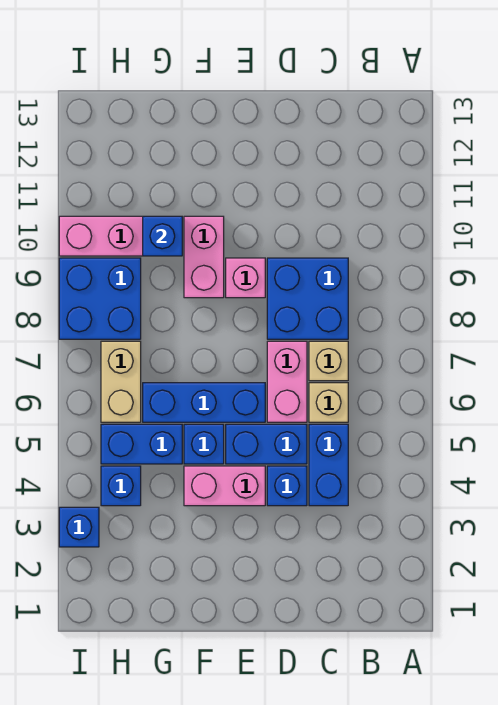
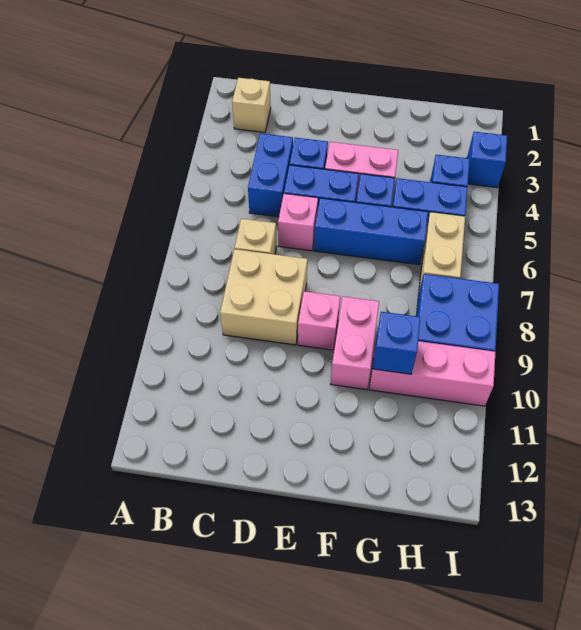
tan 1x1 brick [309,383,348,422] -> tan 1x1 brick moved to [232,78,271,133]
blue 2x2 brick [267,258,348,339] -> tan 2x2 brick [220,249,307,345]
pink 1x2 brick [267,341,307,422] -> pink 1x1 brick [278,194,318,251]

